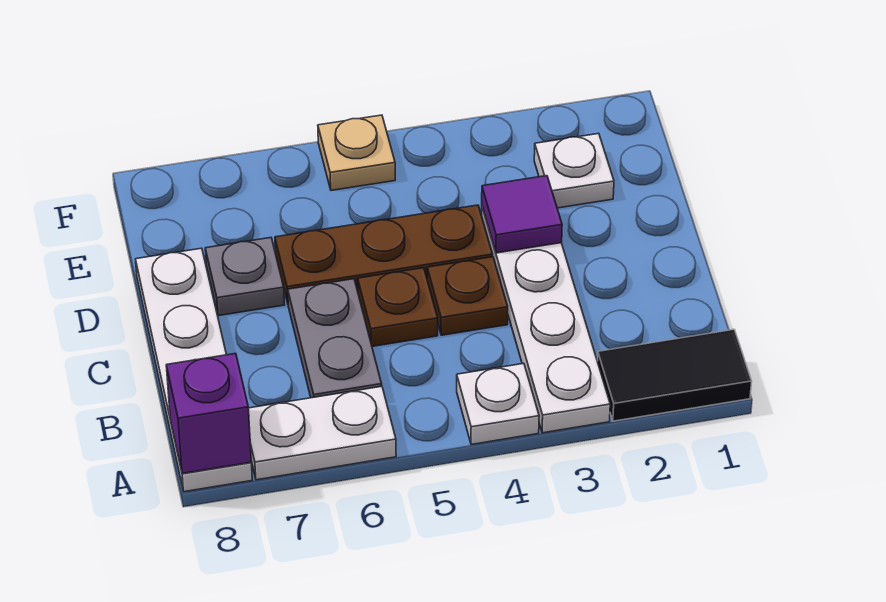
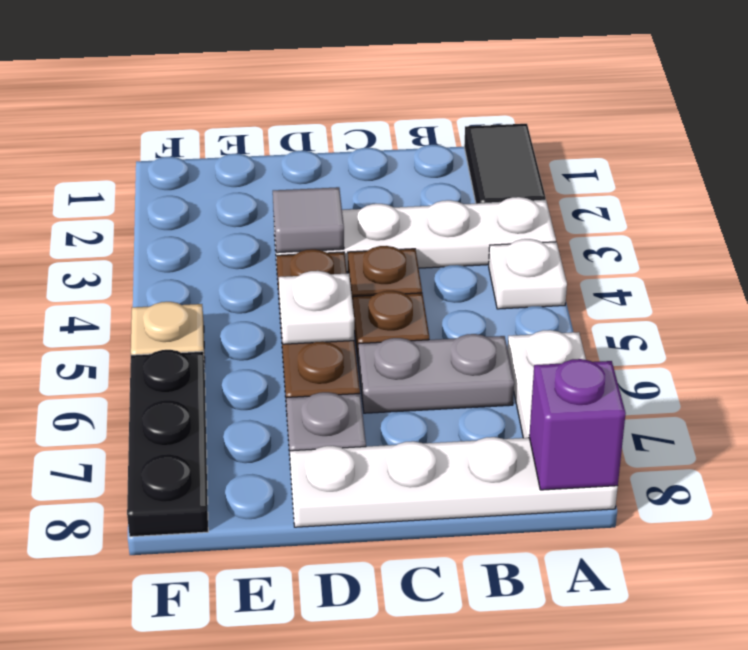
purple 1x1 tile [482,176,562,253] -> grey 1x1 tile [273,187,344,253]
white 1x1 plate [534,133,614,208] -> white 1x1 plate moved to [279,271,354,344]
none -> black 1x3 plate [127,350,208,537]

